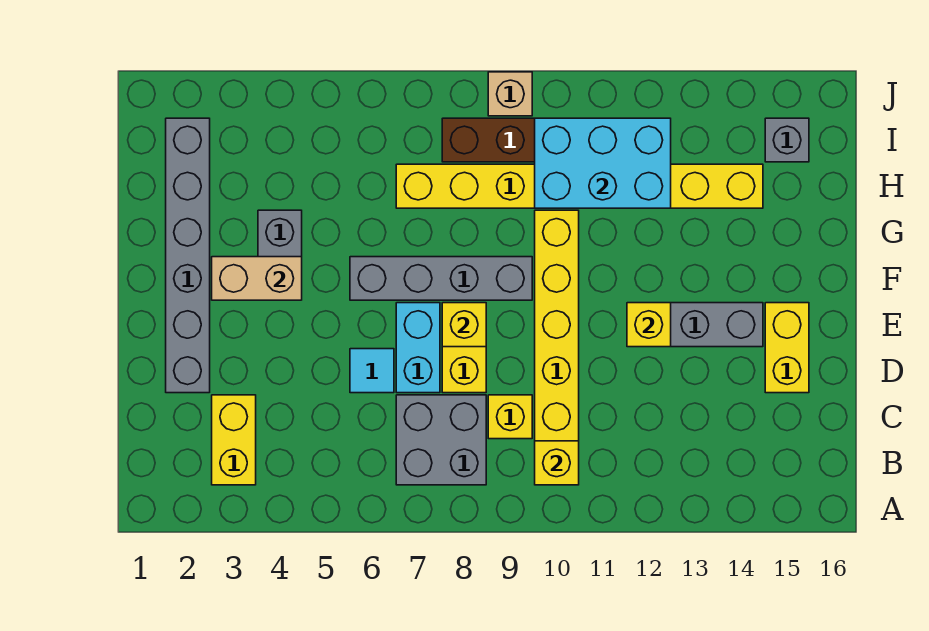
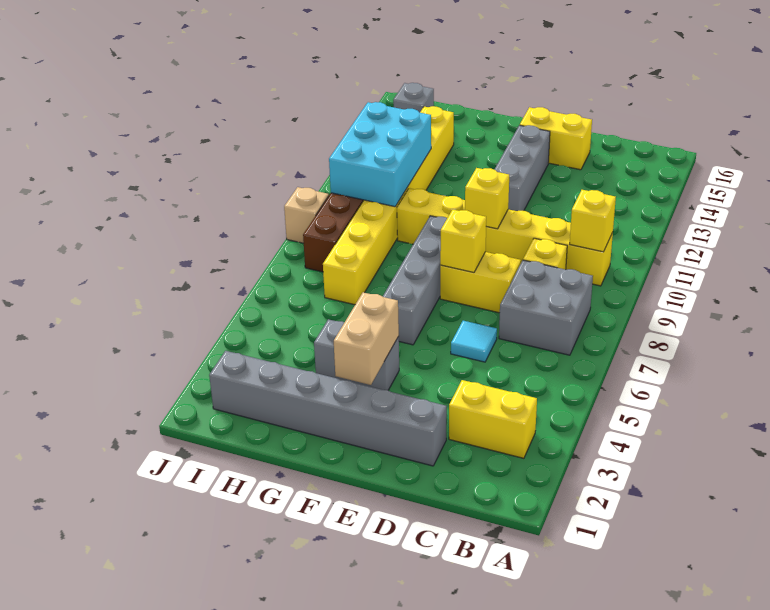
cyan 1x2 brick [396,303,440,393] -> none
yellow 1x1 brick [627,303,671,347] -> yellow 1x1 brick moved to [465,168,509,229]

